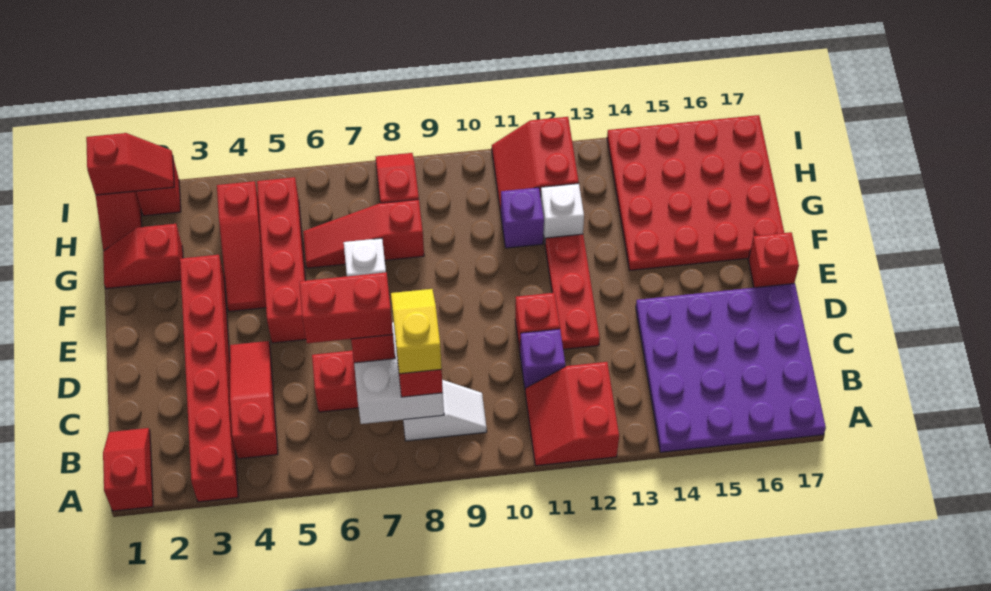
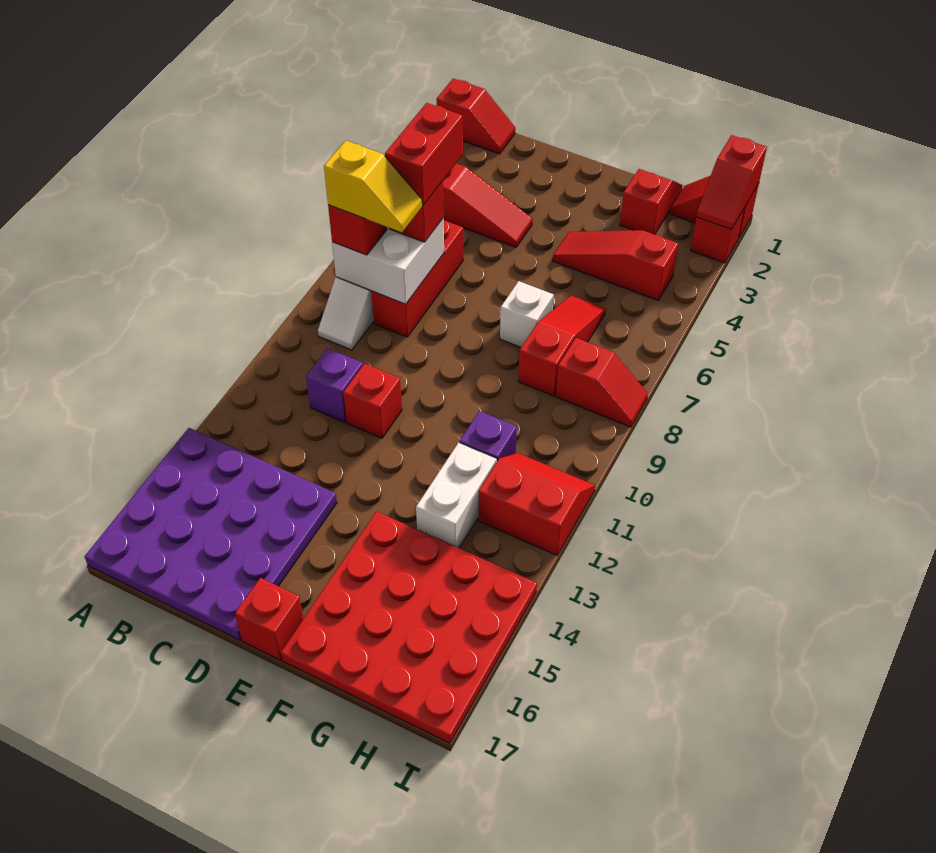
red 1x6 brick [180,255,238,502] -> none
red 2x2 slope [525,362,619,466] -> none
red 1x3 plate [545,234,600,349] -> none
red 1x4 brick [257,177,306,343] -> none
white 1x1 brick [541,183,584,242] -> white 1x2 brick [416,442,497,548]

